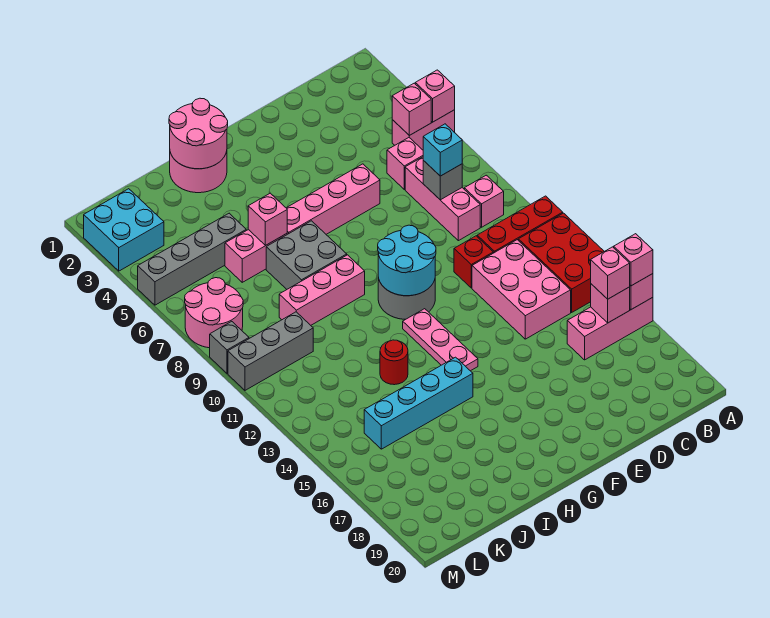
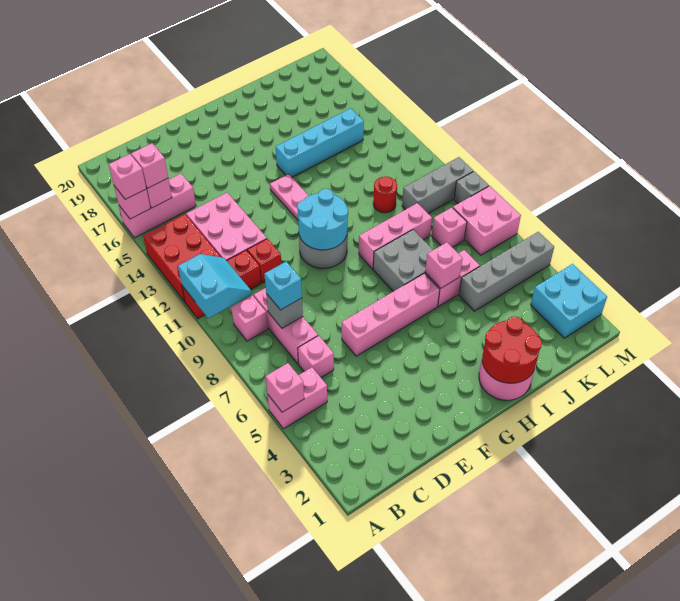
none -> cyan 2x2 slope [178,254,252,318]
pink 1x1 brick [392,83,431,135] -> pink 1x1 brick moved to [432,208,467,247]
pink 2x2 round brick [169,98,228,169] -> red 2x2 round brick [482,316,542,383]
red 1x1 round brick [380,340,408,385] -> red 1x1 round brick moved to [373,176,397,213]
pink 2x2 round brick [185,278,243,348] -> pink 2x2 brick [453,186,521,255]

